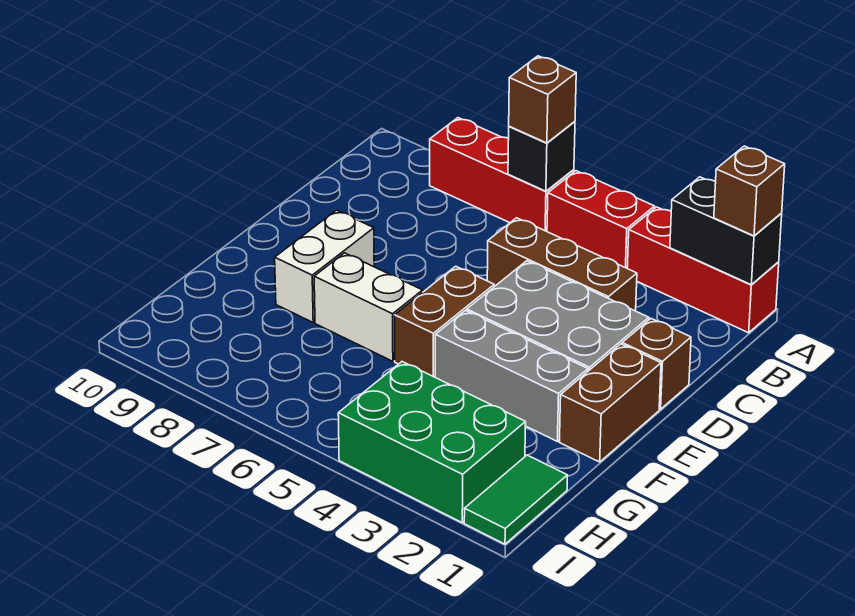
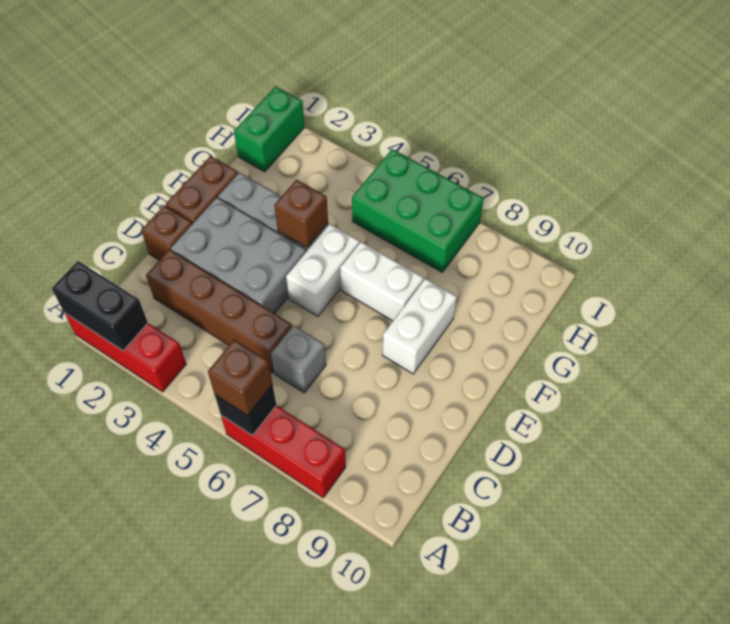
brown 1x1 brick [714,146,785,236] -> brown 1x1 brick moved to [274,180,328,248]
red 1x2 brick [547,171,655,268] -> none
brown 1x3 brick [487,218,637,311] -> brown 1x4 brick [146,249,292,373]
none -> grey 1x1 brick [271,325,326,393]
brown 1x2 brick [395,266,494,377] -> white 1x2 brick [286,224,359,316]
green 1x2 tile [464,455,568,544] -> green 1x2 brick [234,86,305,172]
green 2x3 brick [338,362,526,523] -> green 2x3 brick moved to [352,149,484,272]

